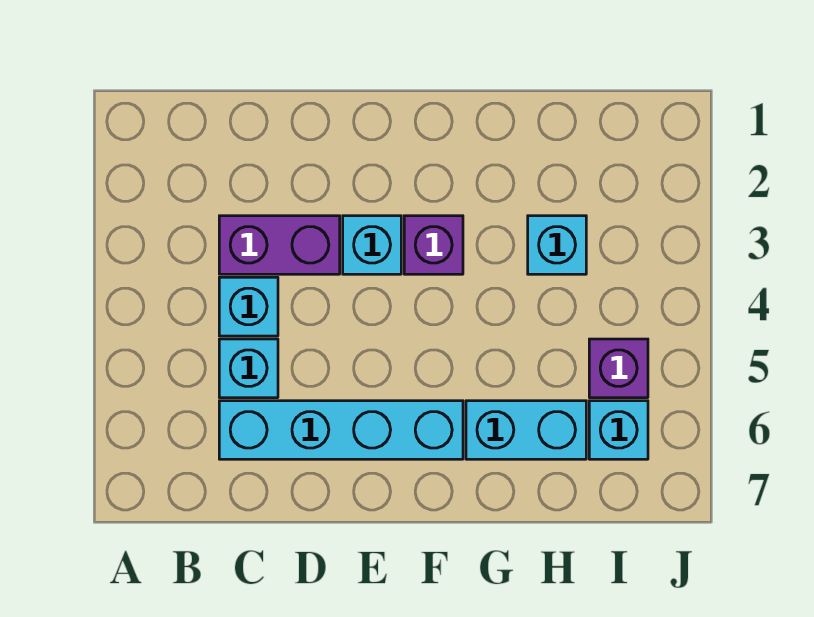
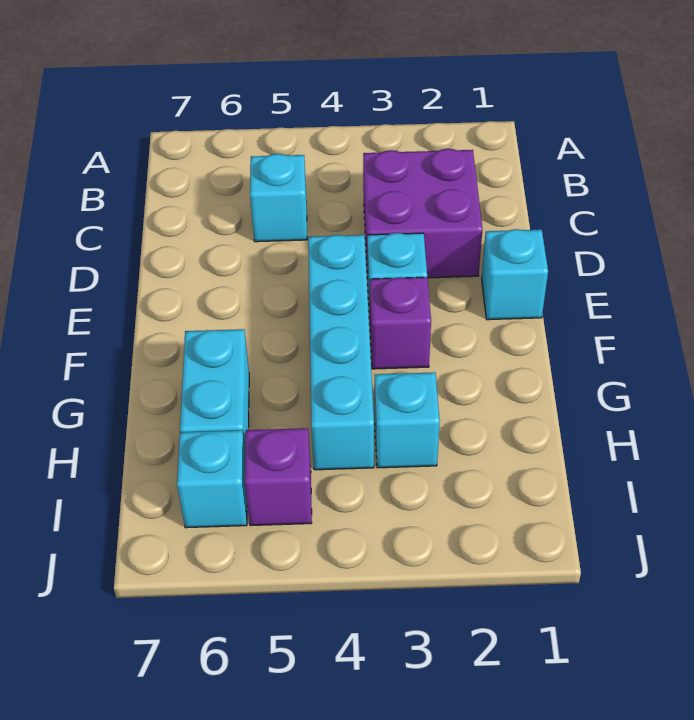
purple 1x2 brick [219,216,340,274] -> purple 2x2 brick [363,149,482,279]
cyan 1x1 brick [219,277,278,336] -> cyan 1x1 brick moved to [482,229,548,320]
cyan 1x4 brick [219,401,463,459] -> cyan 1x4 brick moved to [308,235,374,470]

